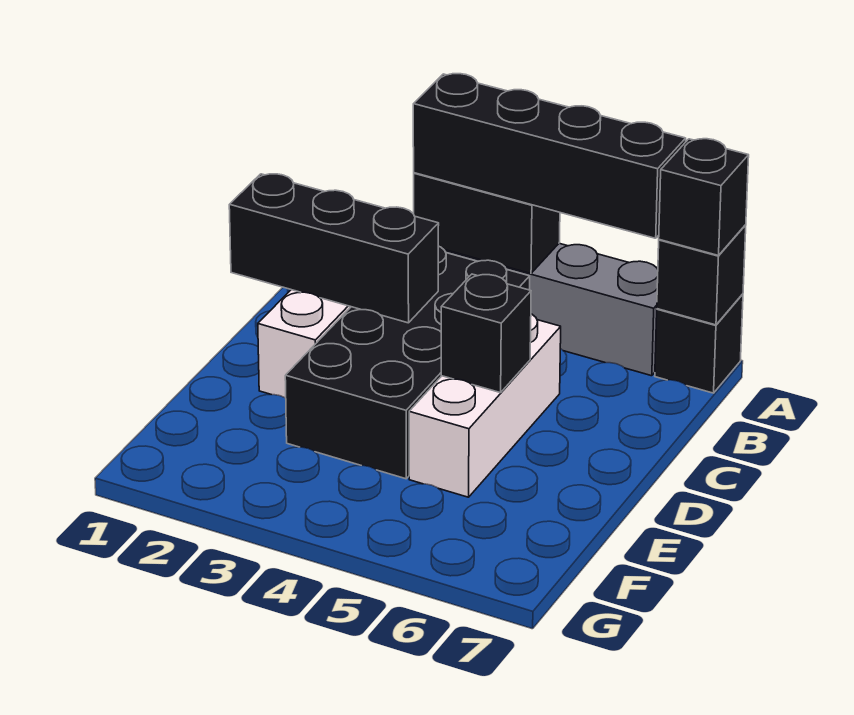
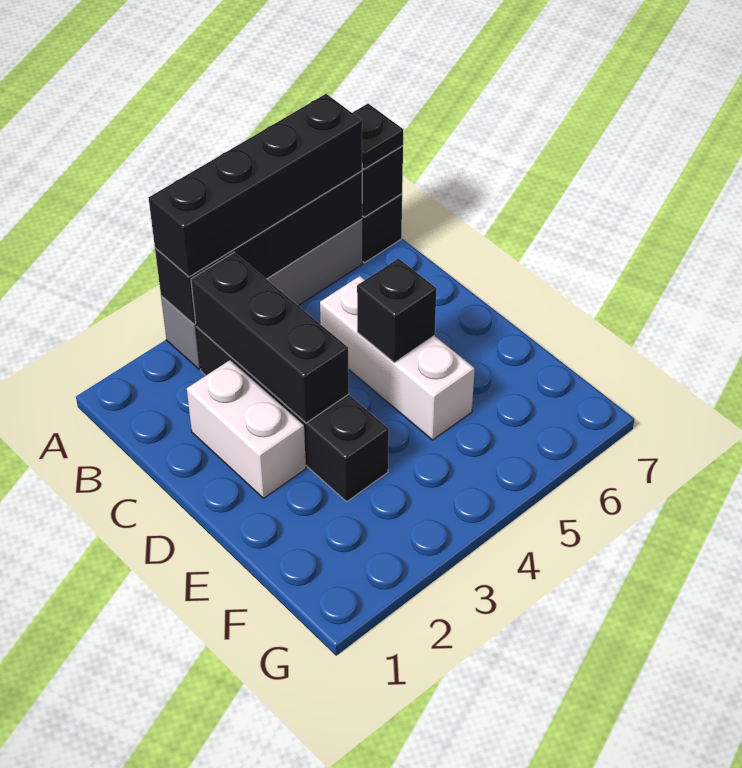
black 1x2 brick [414,173,560,273] -> black 1x4 brick [155,171,362,324]
black 1x1 brick [659,139,749,256] -> black 1x1 plate [353,104,403,169]
black 2x4 brick [285,246,530,479] -> black 1x4 brick [196,327,389,502]
black 1x3 brick [229,174,439,323] -> black 1x3 brick turned to [191,252,349,423]

